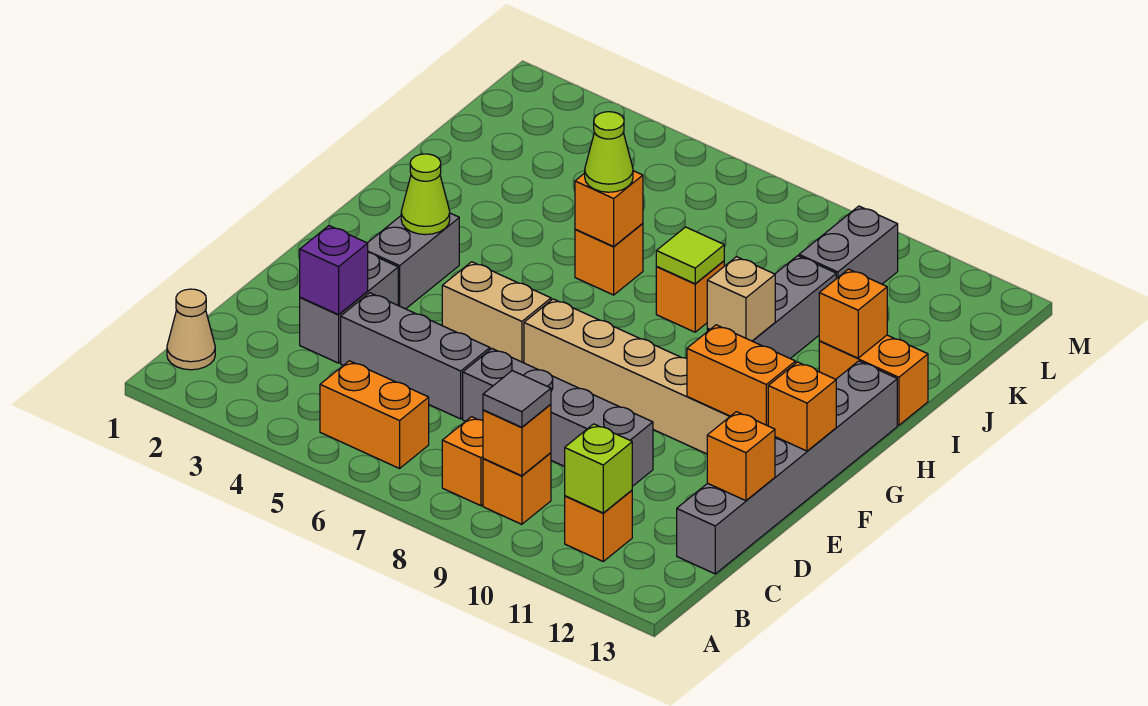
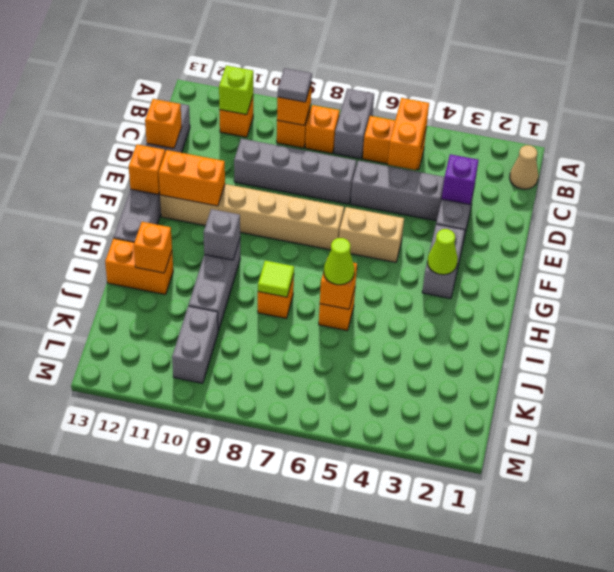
none -> grey 1x2 brick [334,89,374,159]
none -> orange 1x2 brick [388,98,429,170]
tan 1x1 brick [707,257,775,341] -> grey 1x1 brick [203,209,240,260]

